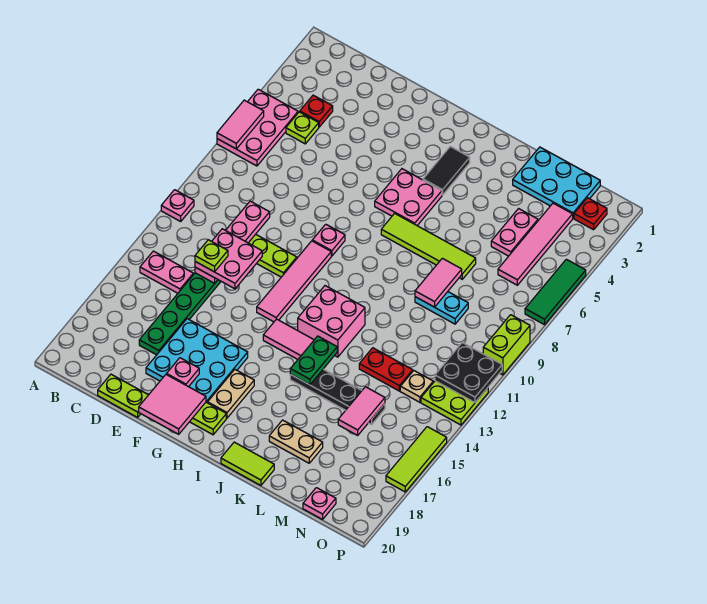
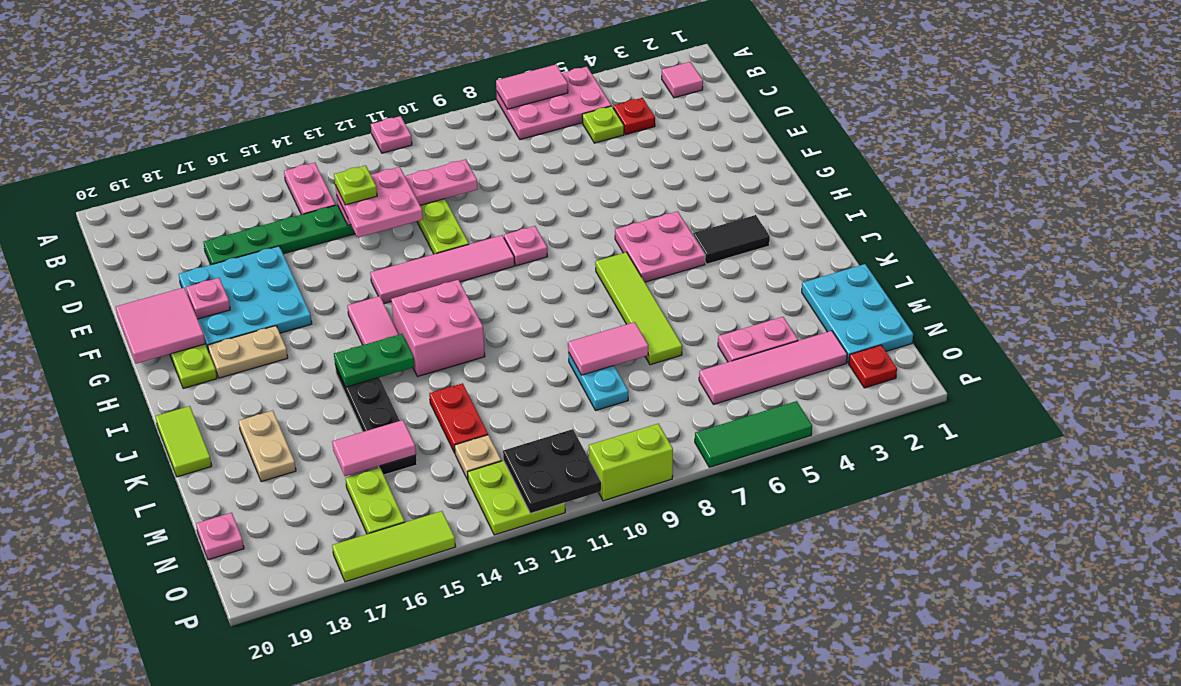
none -> pink 1x1 tile [662,62,703,98]
lime 1x2 plate [98,374,148,417] -> lime 1x2 plate moved to [345,468,405,534]

